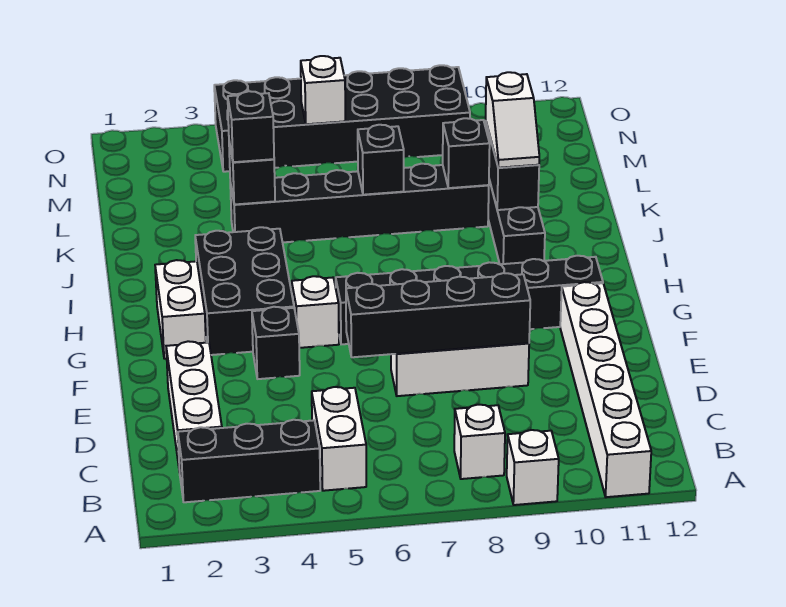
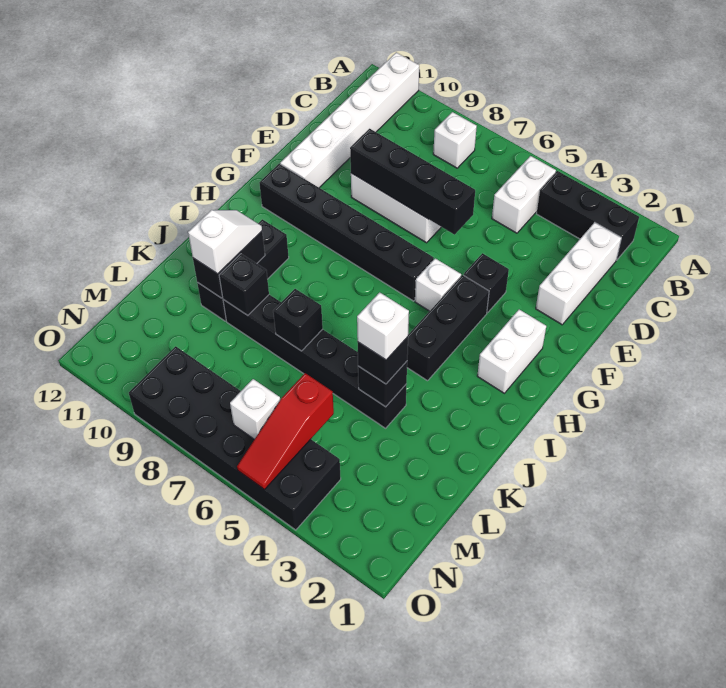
white 1x1 brick [507,430,559,505] -> white 1x1 brick moved to [357,292,409,360]
black 2x3 brick [195,227,294,355] -> black 1x3 brick [407,275,489,381]
none -> red 1x3 slope [237,373,334,490]

